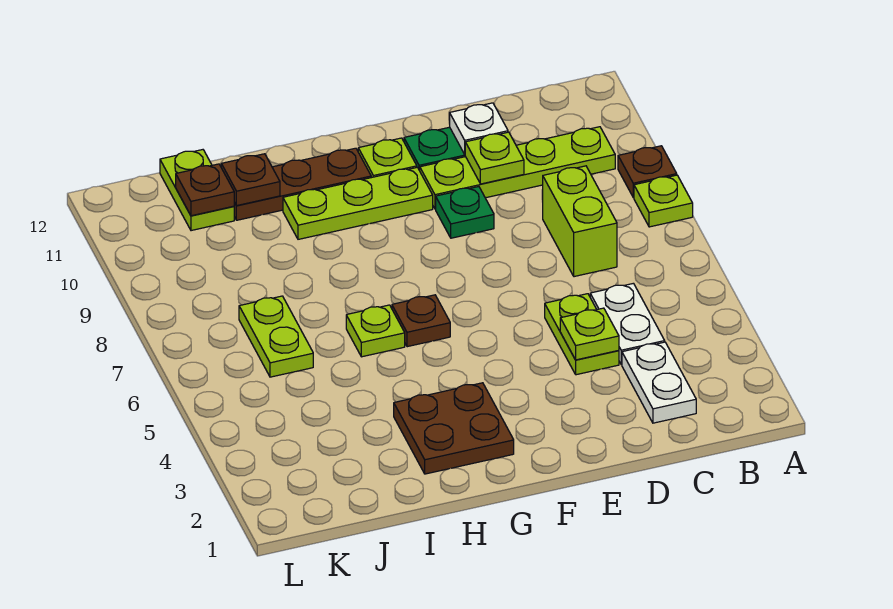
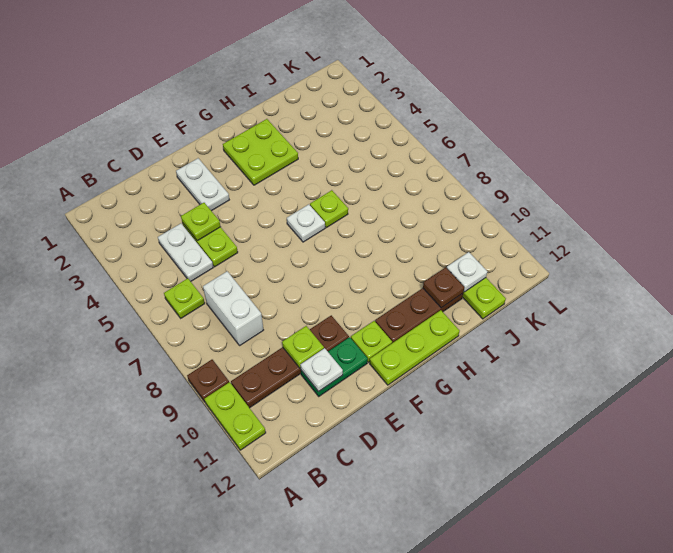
lime 1x1 plate [634,175,693,227] -> lime 1x1 plate moved to [164,278,205,318]
lime 1x4 plate [420,127,615,209] -> brown 1x4 plate [231,315,349,408]
white 1x2 plate [622,342,696,423] -> white 1x2 plate moved to [176,158,229,211]
lime 1x2 brick [543,166,617,277] -> white 1x2 brick [203,271,263,345]
green 1x1 plate [436,187,494,238] -> none
lime 1x3 plate [283,167,433,239] -> lime 1x3 plate moved to [370,310,460,385]
brown 2x2 plate [394,383,514,474] -> lime 2x2 plate [223,119,298,185]
brown 1x1 plate [392,295,450,347] -> white 1x1 plate [287,204,325,242]
lime 1x2 plate [239,296,313,377] -> lime 1x2 plate moved to [205,382,266,450]
brown 1x1 plate [176,164,235,216] -> white 1x1 plate [447,252,487,292]

